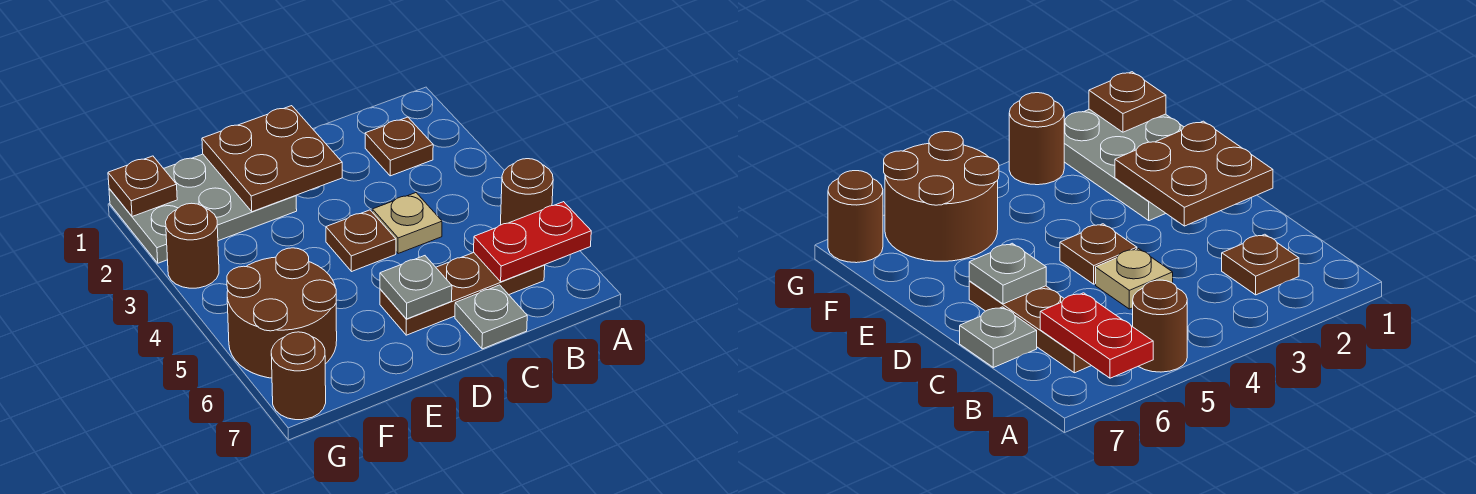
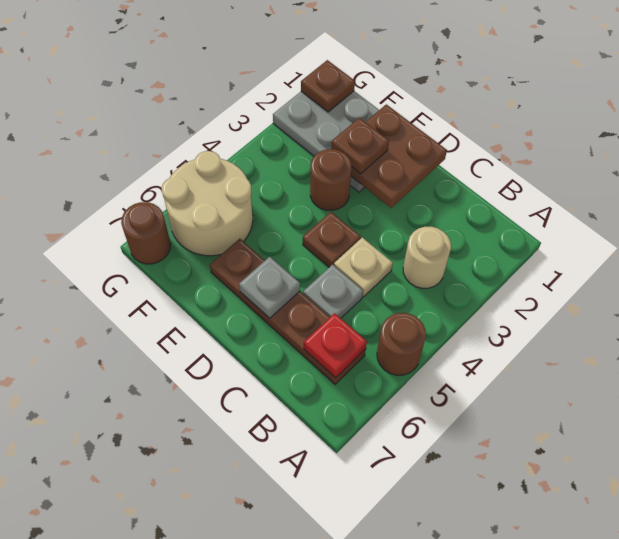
red 1x2 plate [474,202,591,282] -> red 1x1 plate [304,313,367,378]
brown 1x1 plate [365,117,433,176] -> brown 1x1 plate moved to [331,118,389,174]
none -> tan 1x1 round brick [403,227,451,288]
brown 1x3 plate [380,253,545,335] -> brown 1x4 plate [210,239,366,384]
grey 1x1 plate [455,285,527,349] -> grey 1x1 plate moved to [303,265,363,318]
brown 2x2 round brick [227,248,337,378] -> tan 2x2 round brick [162,151,253,256]
brown 1x1 round brick [166,203,219,288] -> brown 1x1 round brick moved to [310,149,352,210]

